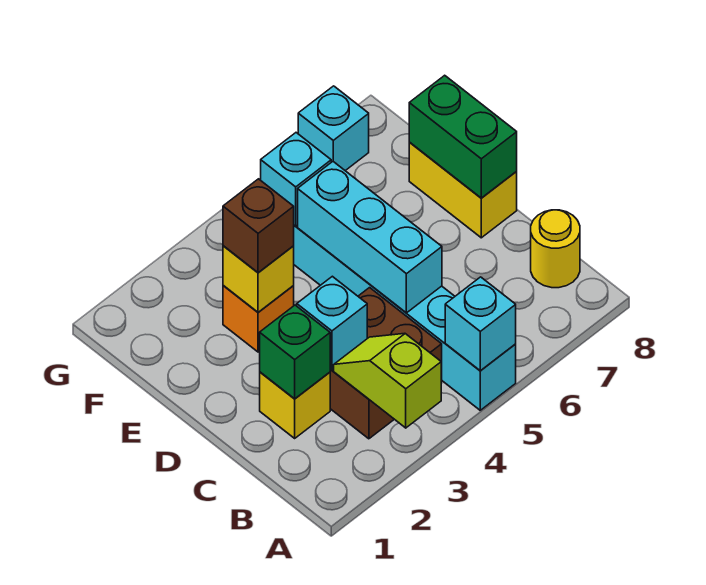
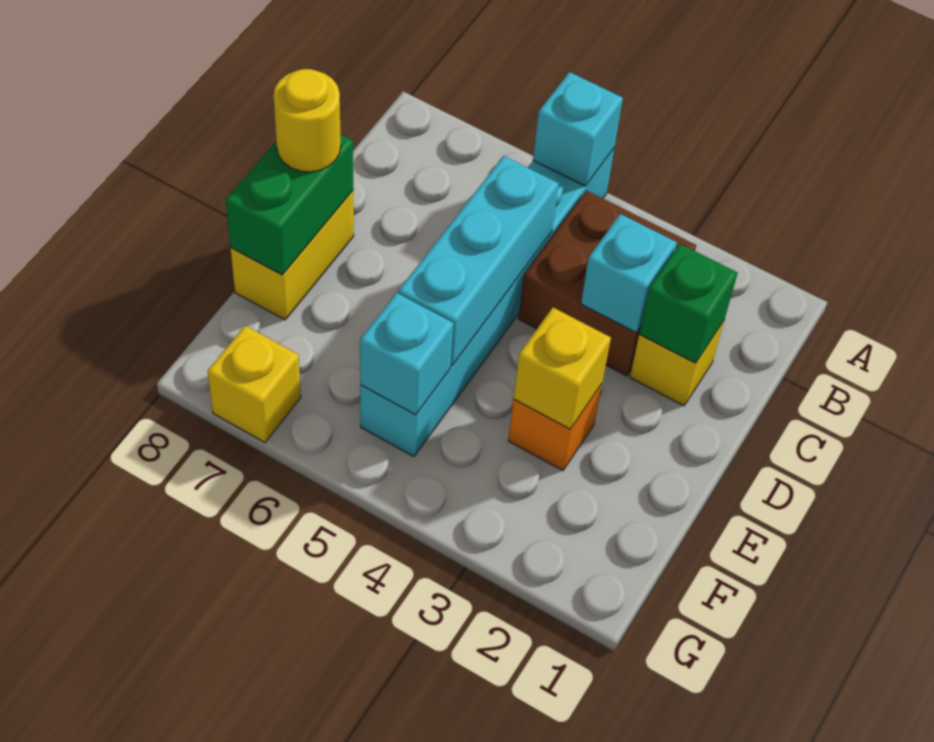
lime 1x2 slope [334,333,441,428] -> none
yellow 1x1 round brick [531,210,580,288] -> yellow 1x1 round brick moved to [274,69,341,172]
brown 1x1 brick [223,179,294,273] -> none
cyan 1x1 brick [298,86,369,171] -> yellow 1x1 brick [207,326,301,443]

